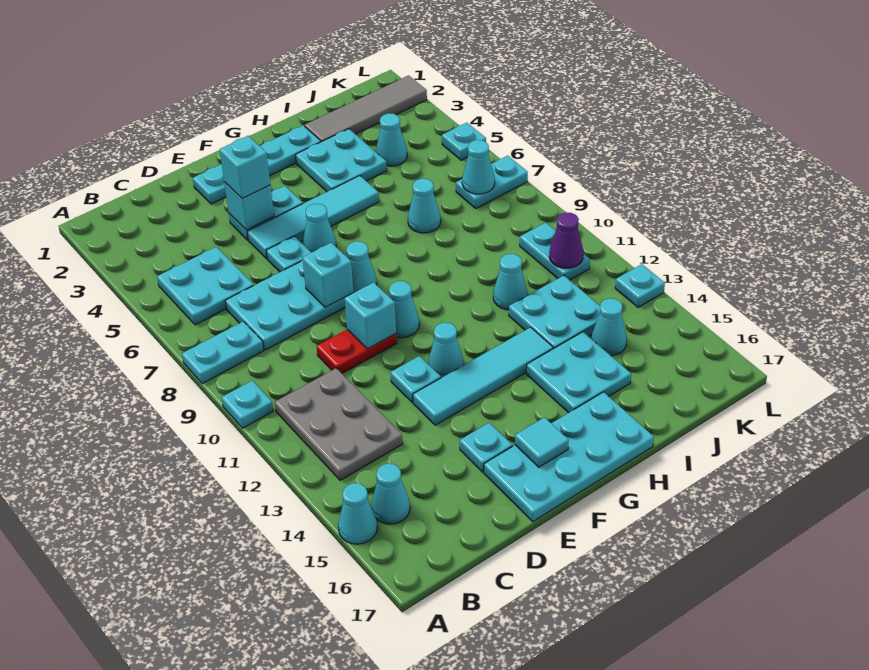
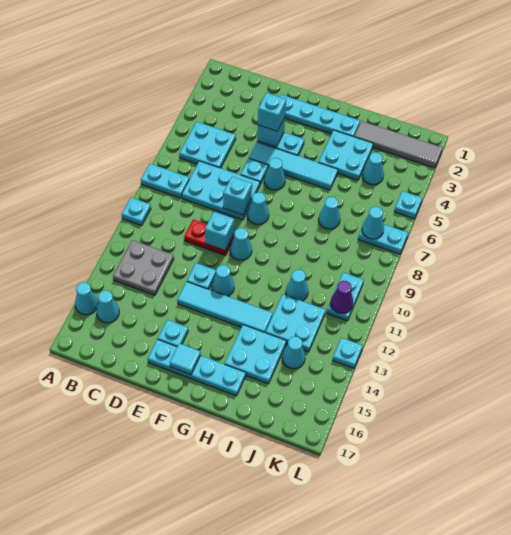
grey 2x3 plate [275,368,403,480] -> grey 2x2 plate [113,240,174,295]
cyan 2x4 plate [484,392,654,522] -> cyan 1x4 plate [148,339,246,396]

